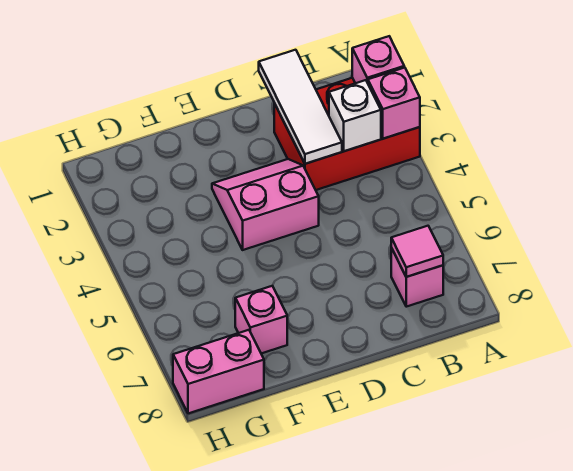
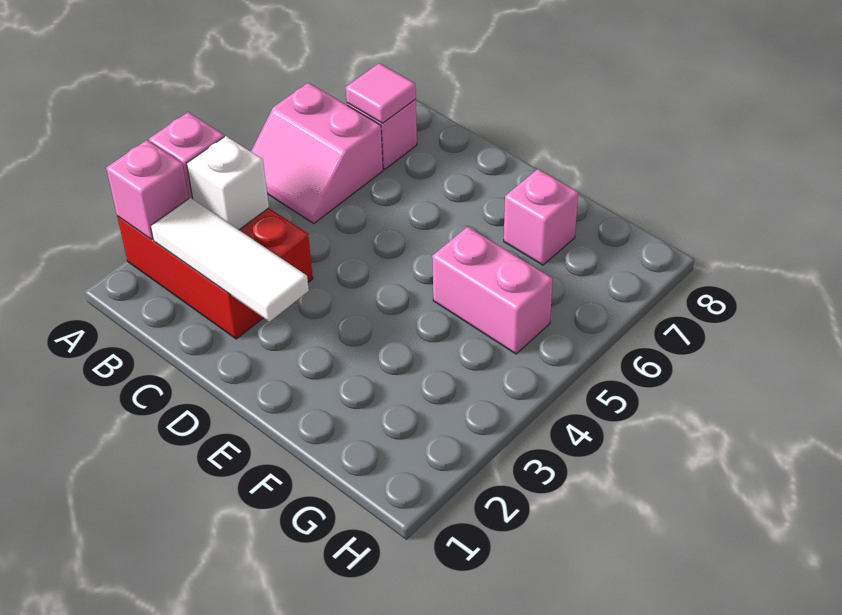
white 1x3 tile [259,50,342,164] -> white 1x3 tile turned to [151,198,309,322]
pink 2x2 slope [212,159,319,250] -> pink 2x2 slope moved to [251,83,383,223]
pink 1x2 brick [173,330,264,413] -> pink 1x2 brick moved to [432,227,553,354]

